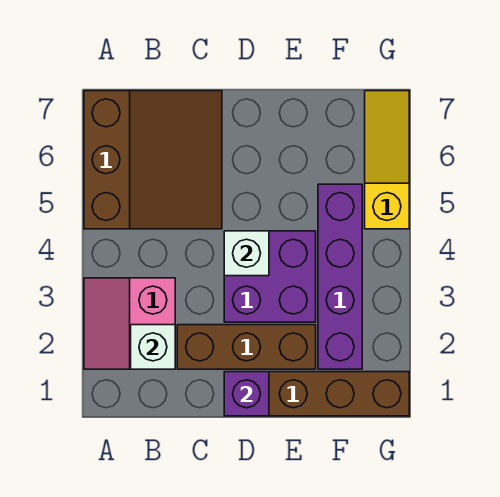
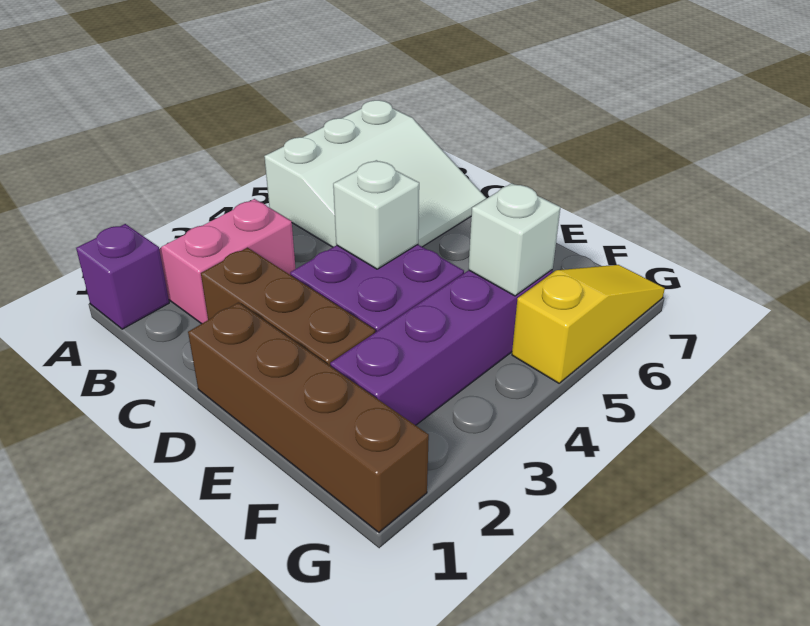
brown 3x3 slope [84,91,222,229] -> white 3x3 slope [264,100,486,247]
white 1x1 brick [131,325,175,369] -> white 1x1 brick moved to [468,183,560,296]
purple 1x1 brick [224,372,269,416] -> purple 1x1 brick moved to [76,224,169,329]

